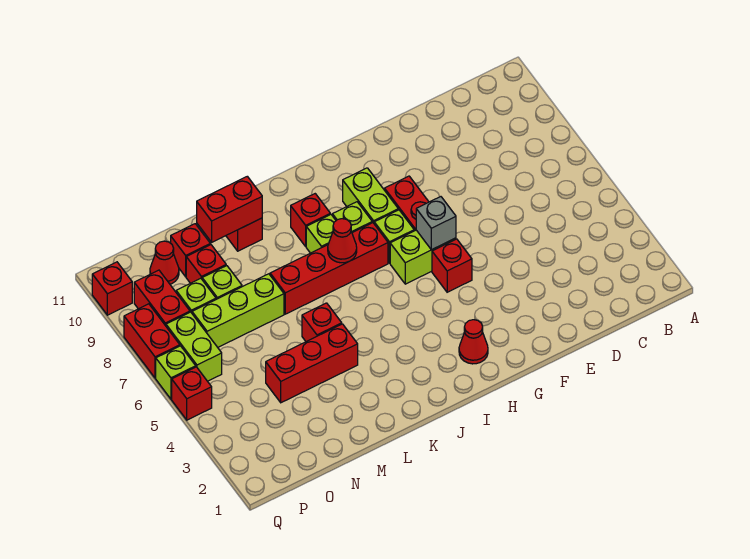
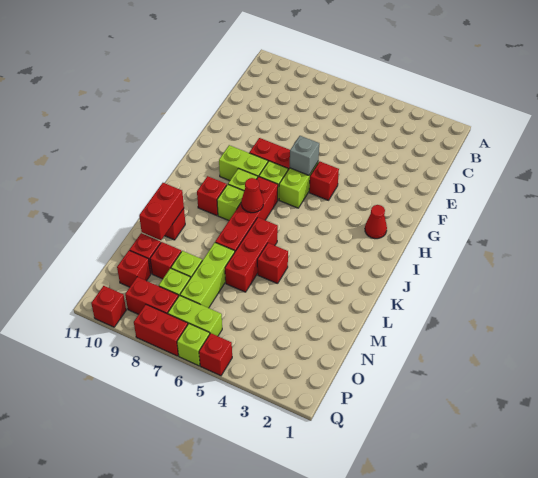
red 1x3 brick [266,324,358,403] -> red 1x3 brick moved to [225,217,278,292]
red 1x1 cone [150,241,179,284] -> red 1x1 brick [117,250,151,287]

